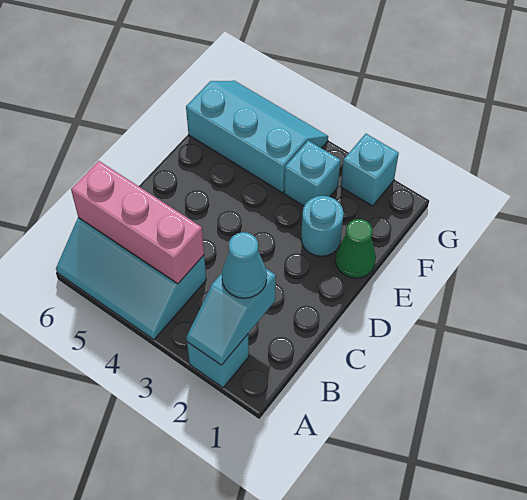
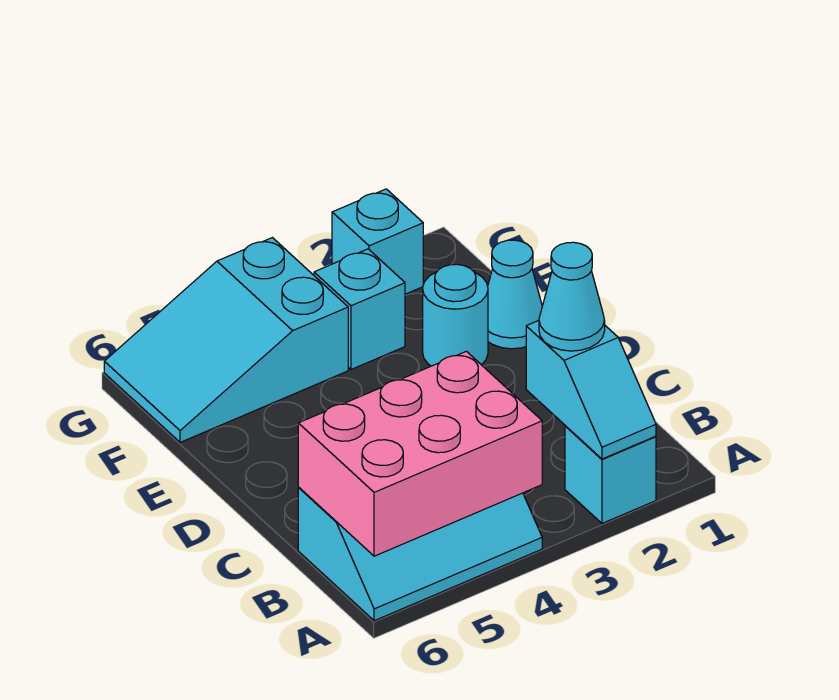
pink 1x3 brick [71,161,204,284] -> pink 2x3 brick [298,351,542,556]
green 1x1 cone [335,219,376,278] -> cyan 1x1 cone [488,240,542,349]
cyan 2x3 slope [186,81,328,193] -> cyan 2x3 slope turned to [104,238,348,442]

